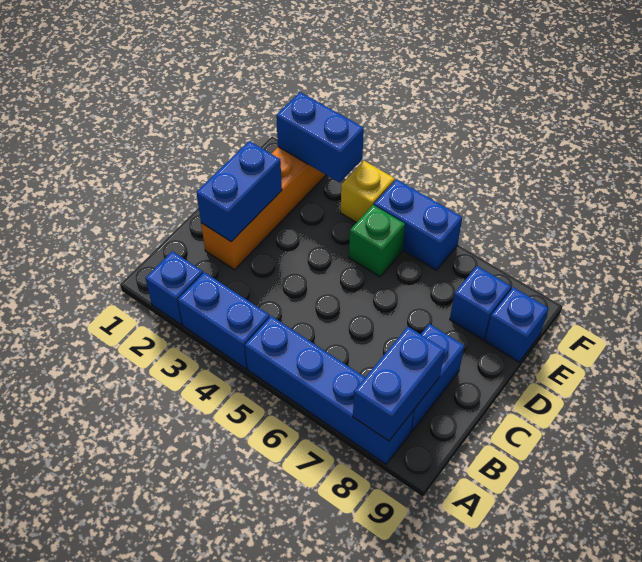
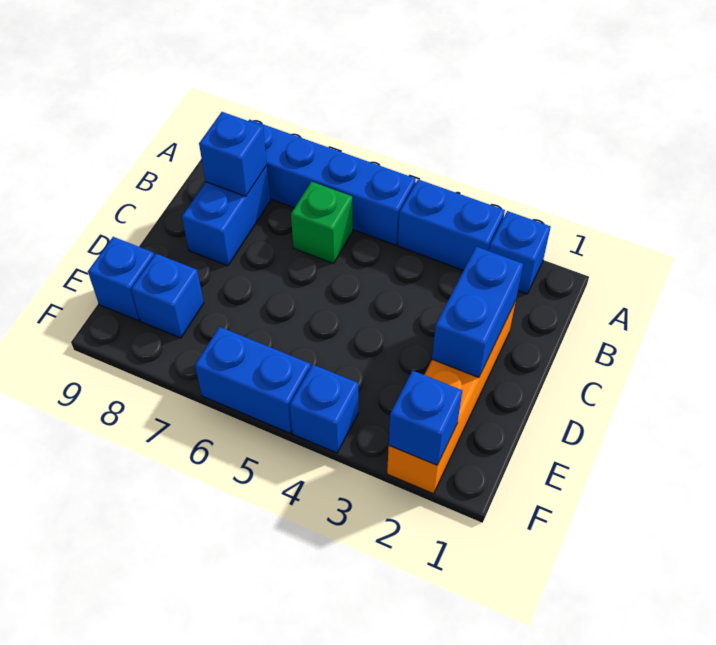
blue 1x2 brick [353,327,445,441] -> blue 1x1 brick [199,112,267,196]
green 1x1 brick [349,205,405,277] -> green 1x1 brick moved to [291,182,353,264]
blue 1x2 brick [276,92,364,183] -> blue 1x1 brick [389,371,462,465]
yellow 1x1 brick [341,161,395,223] -> blue 1x1 brick [290,365,358,453]

